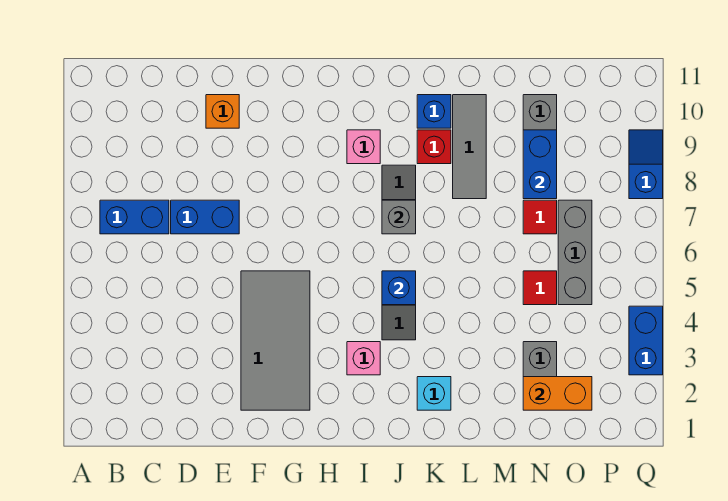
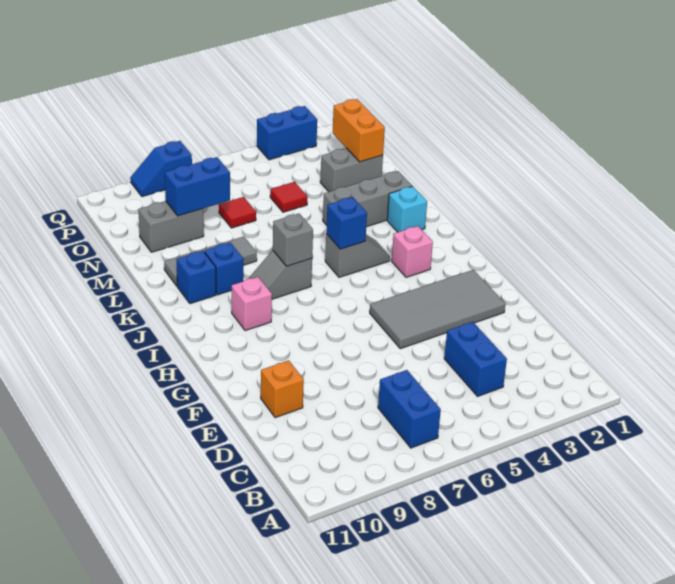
blue 1x2 brick [171,200,239,234] -> blue 1x2 brick moved to [444,322,507,396]
red 1x1 brick [417,130,451,164] -> blue 1x1 brick [204,242,244,295]
grey 1x3 brick [558,200,592,305] -> grey 1x3 brick moved to [323,171,412,227]

